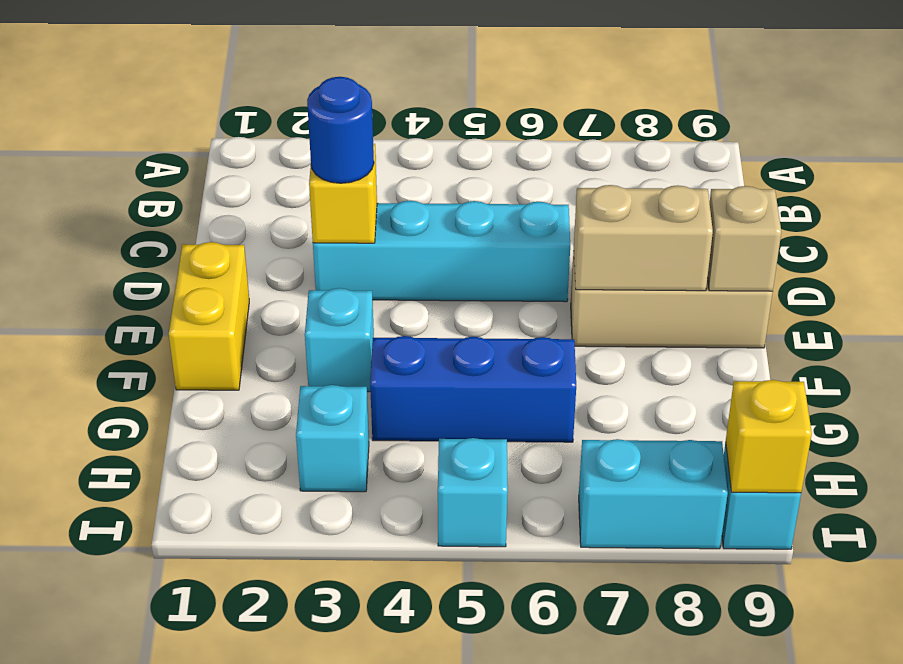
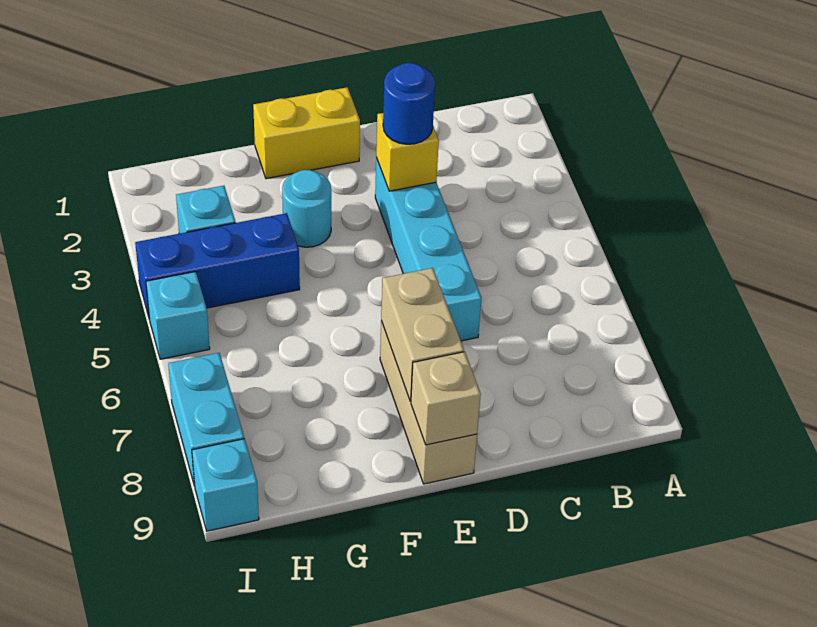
cyan 1x1 brick [305,288,374,392] -> cyan 1x1 round brick [282,170,331,247]
blue 1x3 brick [370,336,576,442] -> blue 1x3 brick turned to [135,213,300,319]
yellow 1x1 brick [726,380,812,493] -> none

